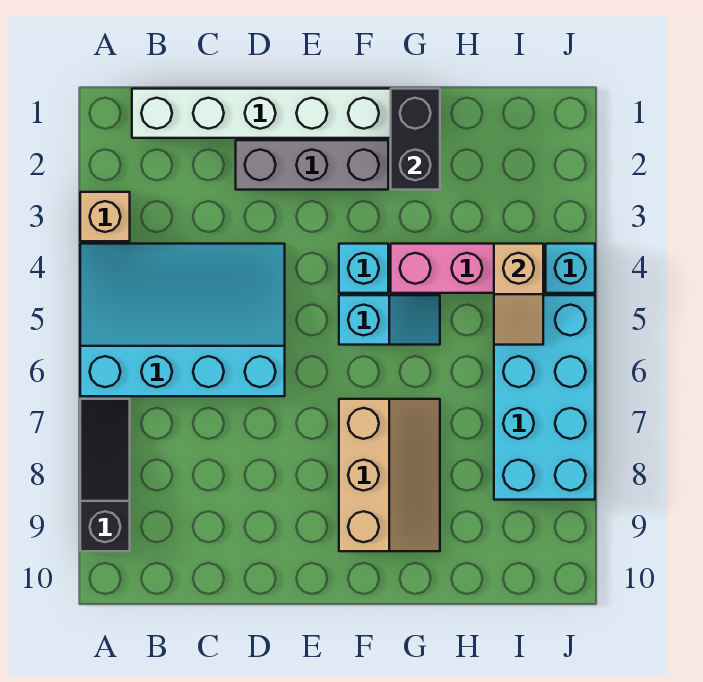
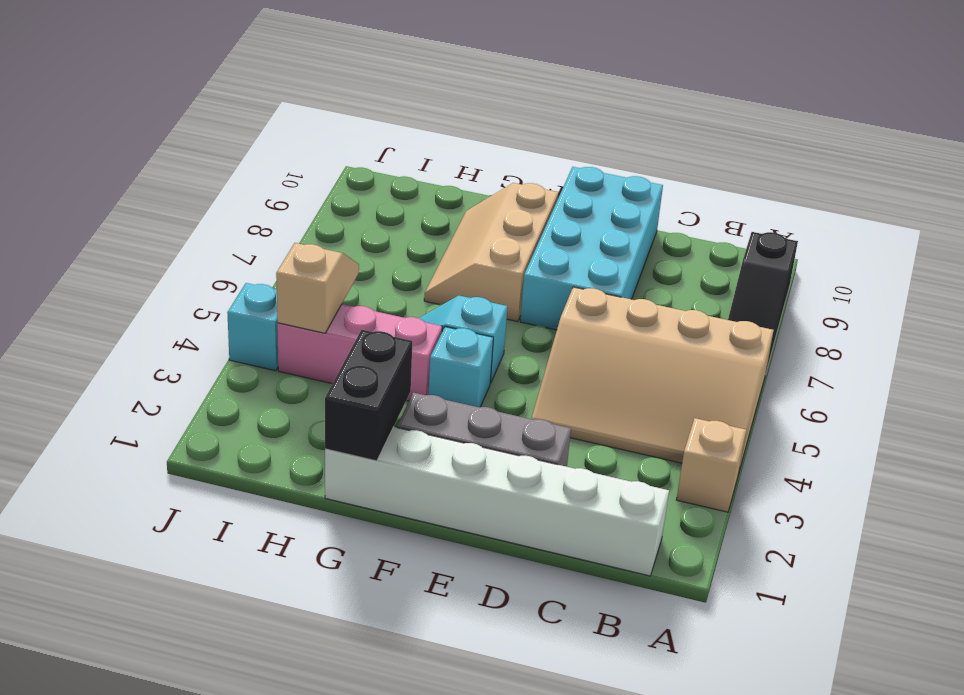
cyan 3x4 slope [80,244,285,396] -> tan 3x4 slope [531,287,774,471]
cyan 2x4 brick [494,295,595,500] -> cyan 2x4 brick moved to [520,167,663,330]

